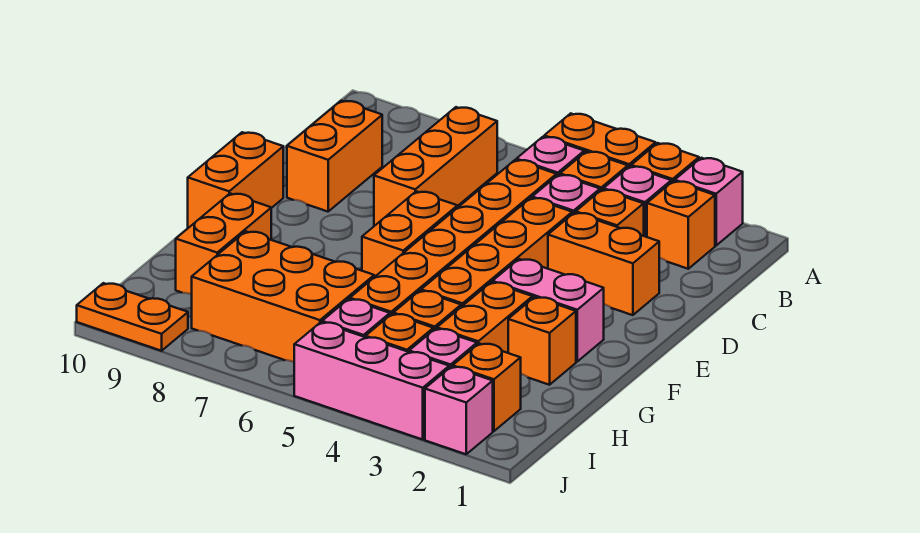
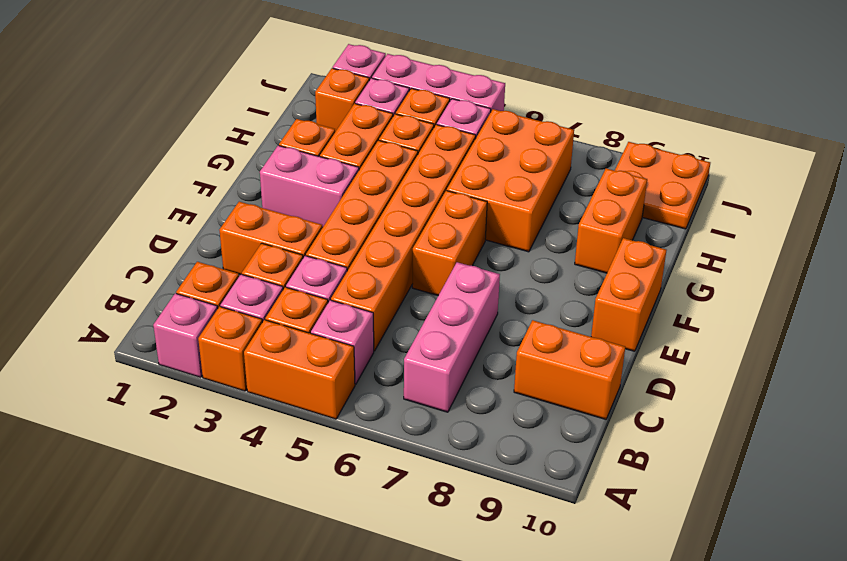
orange 1x3 brick [374,107,497,226] -> pink 1x3 brick [404,262,500,412]
orange 1x2 brick [287,101,382,212] -> orange 1x2 brick turned to [514,320,625,419]
orange 2x3 brick [192,232,374,362] -> orange 2x3 brick turned to [447,109,574,252]
orange 1x2 plate [77,283,188,351] -> orange 2x2 plate [615,142,710,229]

